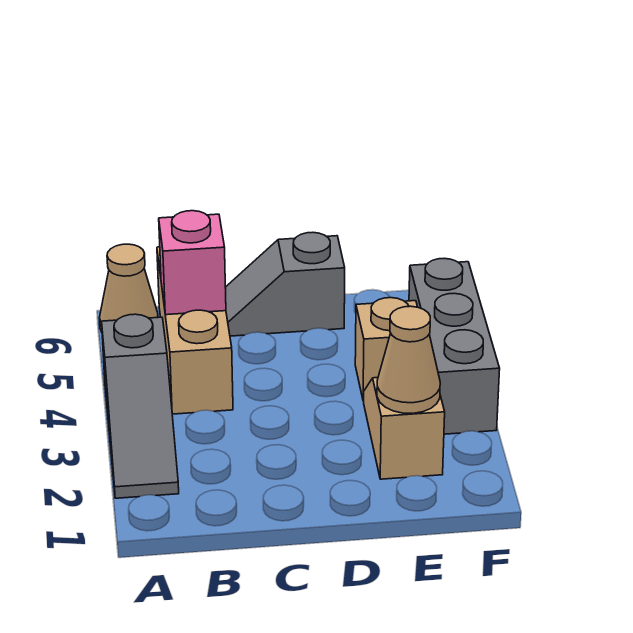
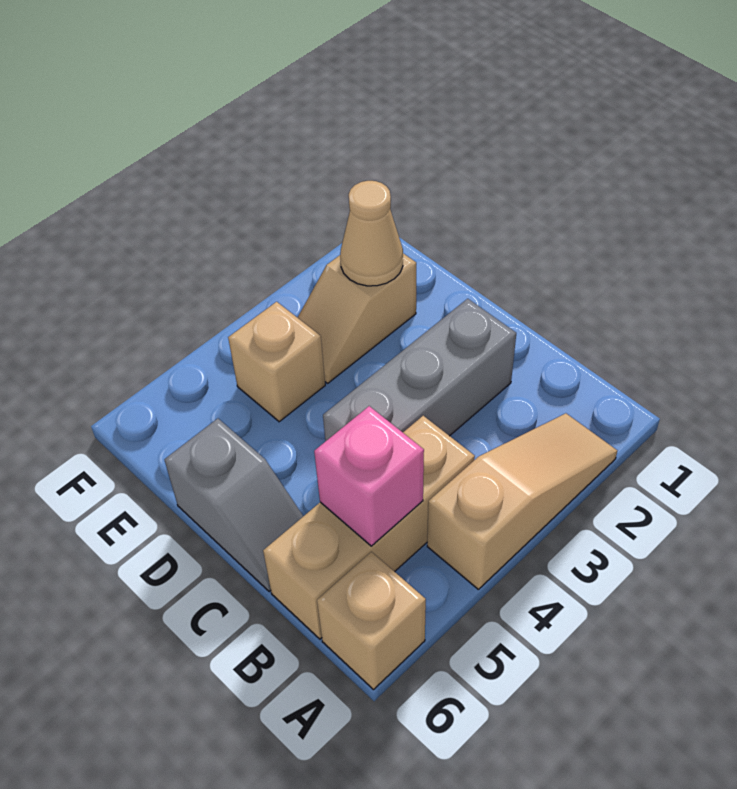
grey 1x3 slope [102,314,179,498] -> tan 1x3 slope [427,413,617,589]
tan 1x1 cone [100,244,158,332] -> tan 1x1 brick [317,552,426,690]
grey 1x3 brick [409,258,500,434] -> grey 1x3 brick moved to [323,299,516,441]

